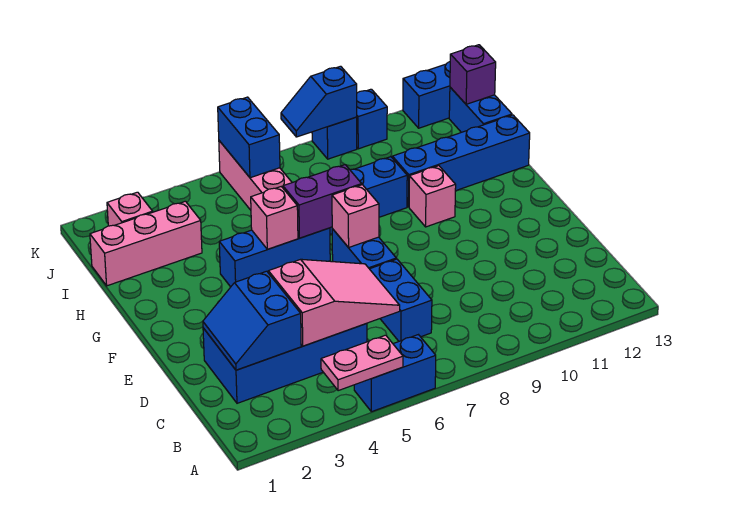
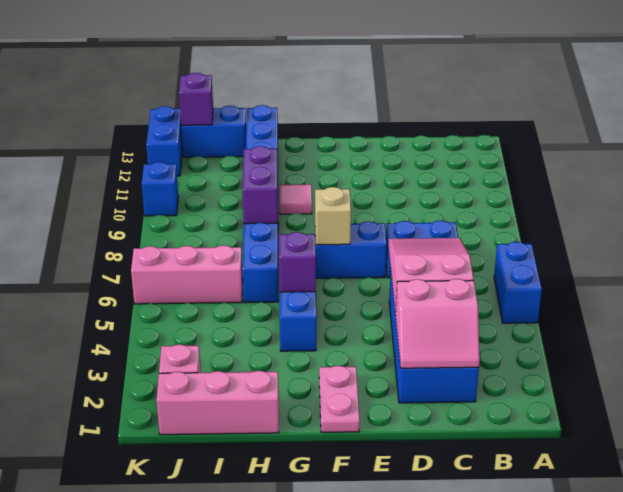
pink 1x2 plate [321,335,403,391] -> pink 1x2 plate moved to [319,366,360,432]
blue 2x2 slope [203,271,301,370] -> pink 2x2 slope [395,279,480,368]
pink 1x1 brick [332,185,379,248] -> tan 1x1 brick [315,187,351,245]
pink 1x1 brick [251,187,298,249] -> purple 1x1 brick [279,232,316,292]
purple 1x2 brick [283,165,362,238] -> purple 1x2 brick moved to [242,146,278,224]
pink 1x1 brick [409,166,456,227] -> pink 1x1 tile [280,184,312,214]
pink 1x3 brick [90,201,202,286] -> pink 1x3 brick turned to [157,371,279,435]
blue 1x2 brick [218,97,280,178] -> none
blue 1x2 slope [281,66,357,137] -> none
blue 1x1 brick [312,117,357,159] -> none

